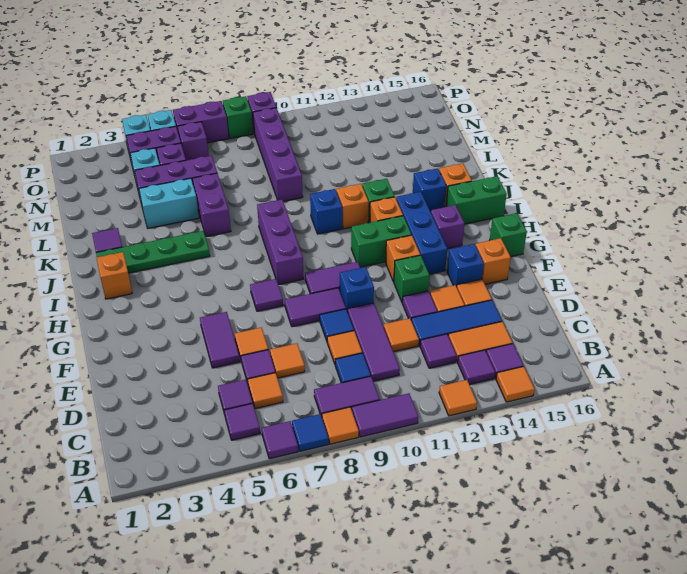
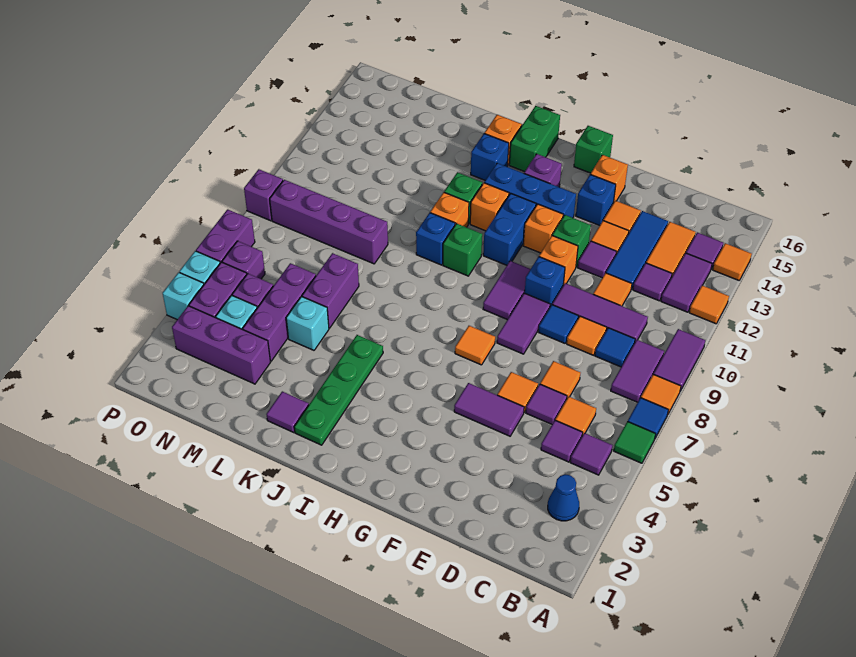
purple 1x1 tile [262,421,298,459] -> green 1x1 tile [614,421,655,463]
none -> blue 1x1 cone [548,474,579,521]
purple 1x1 tile [458,350,495,385] -> purple 1x2 tile [661,253,712,312]
purple 1x1 tile [250,279,283,311] -> orange 1x1 tile [455,326,495,365]
purple 1x3 brick [257,200,304,285] -> purple 1x3 brick moved to [172,306,271,384]
green 1x2 brick [351,216,412,267] -> blue 1x2 brick [483,193,536,265]
orange 1x1 brick [97,252,132,299] -> orange 1x1 brick moved to [539,236,578,285]
purple 1x2 brick [192,173,231,237] -> purple 1x2 brick turned to [302,253,359,328]
cyan 1x2 brick [139,178,199,228] -> cyan 1x1 brick [286,297,329,350]
green 1x1 brick [223,96,253,139] -> green 1x1 brick moved to [443,223,482,276]

